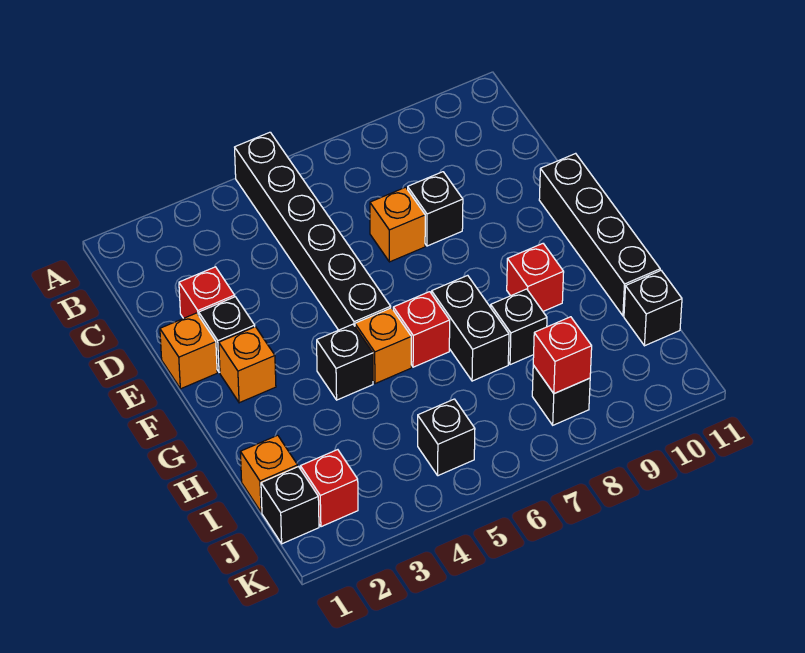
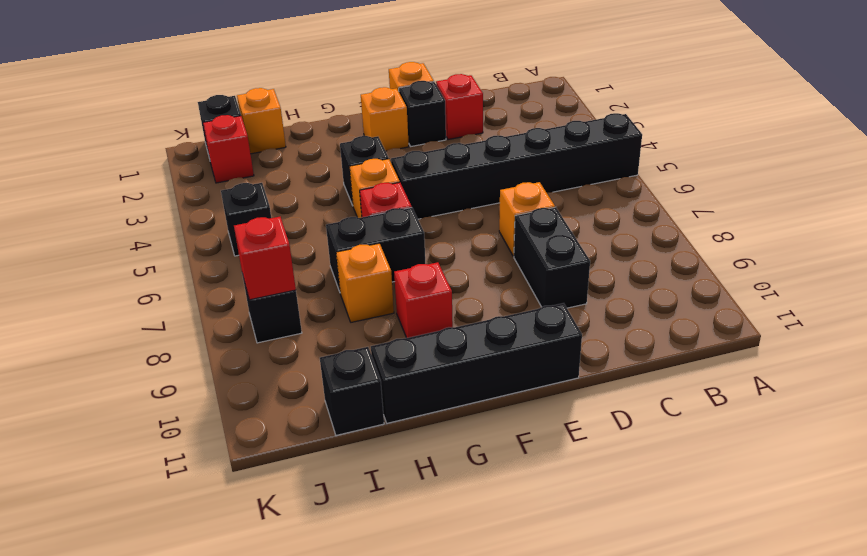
black 1x1 brick [408,172,463,246] -> black 1x2 brick [514,207,590,308]
black 1x1 brick [491,289,547,365] -> orange 1x1 brick [336,243,394,322]

